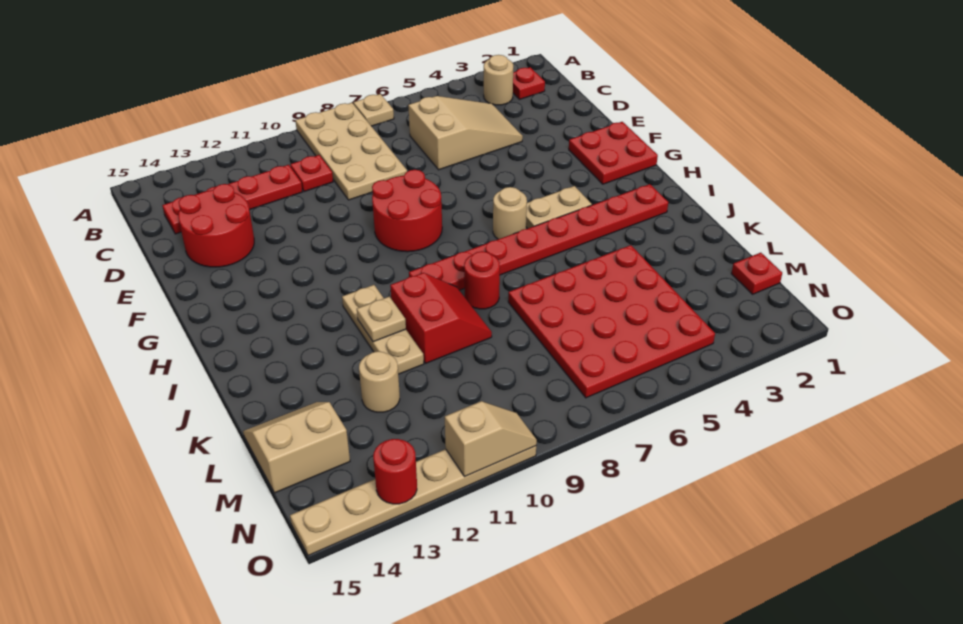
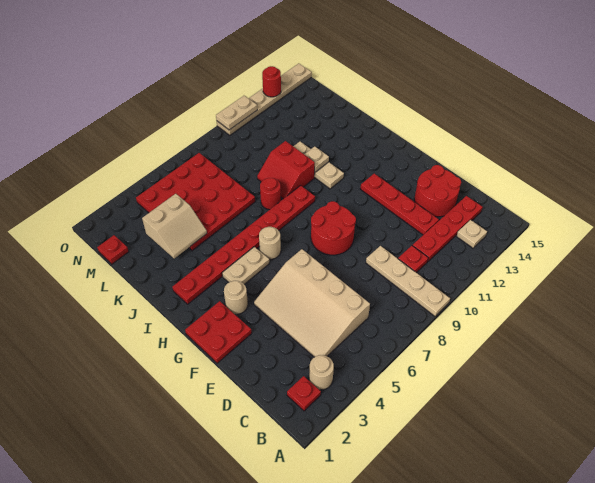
tan 1x1 plate [353,94,394,126] -> tan 1x1 plate moved to [457,220,487,248]
tan 2x4 plate [295,103,407,200] -> tan 1x4 plate [366,246,450,316]
tan 2x3 slope [408,96,523,170] -> tan 3x4 slope [254,249,370,357]
none -> red 1x4 plate [361,174,439,235]
tan 1x1 round brick [359,351,400,412] -> tan 1x1 round brick moved to [224,281,248,314]
tan 2x2 slope [243,402,350,493] -> tan 2x2 slope moved to [142,194,207,259]
tan 1x2 slope [445,401,537,477] -> tan 1x2 plate [216,96,257,130]

